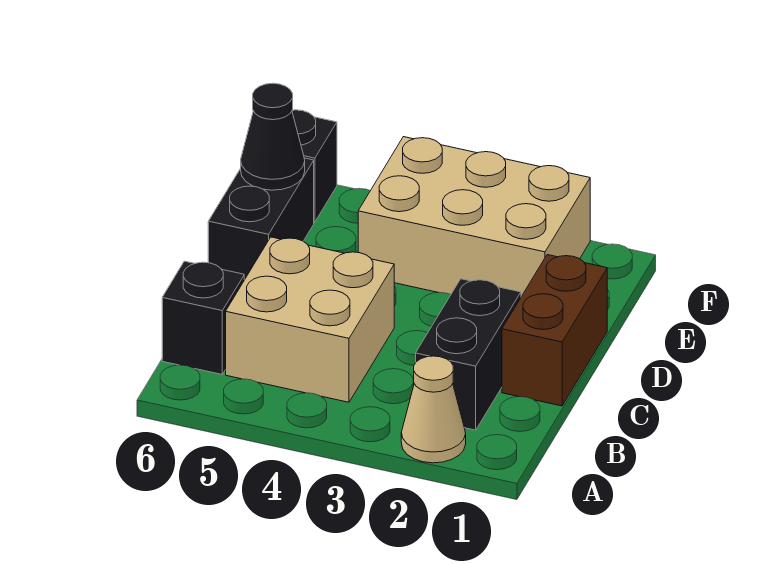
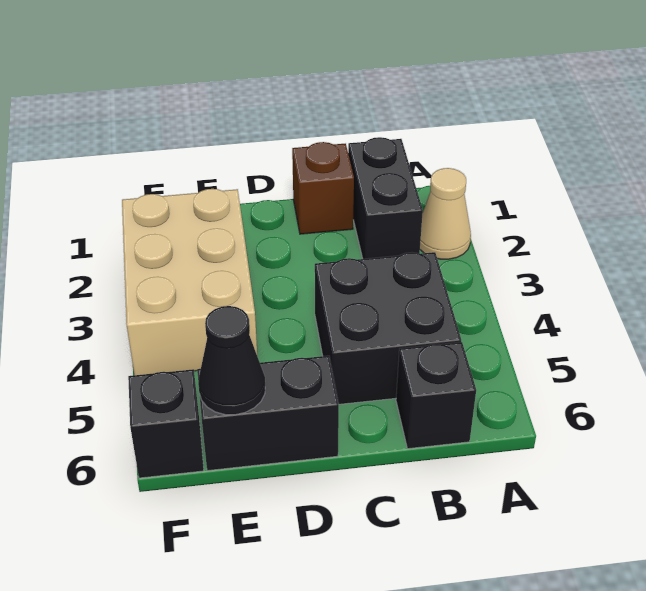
black 1x2 brick [416,279,521,430] -> black 1x2 brick turned to [348,137,423,259]
tan 2x2 brick [226,237,394,402] -> black 2x2 brick [315,252,461,404]
brown 1x2 brick [502,255,607,406] -> brown 1x1 brick [292,142,354,234]

